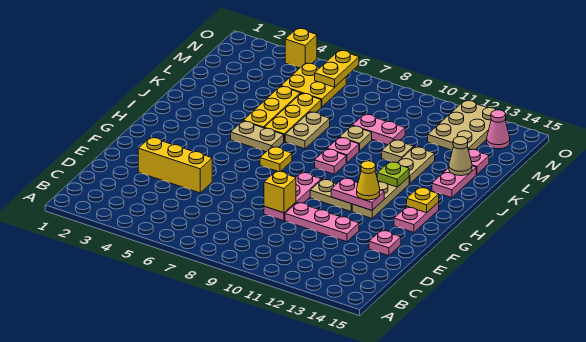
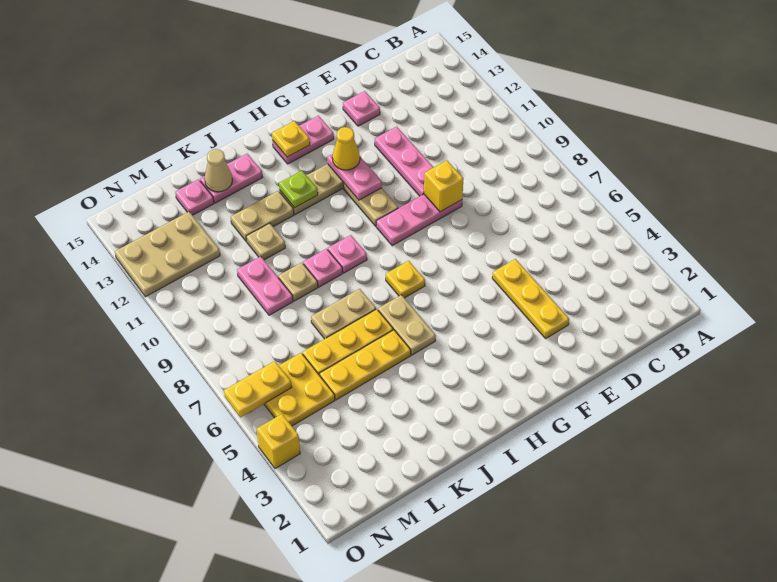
yellow 1x3 brick [138,137,212,193] -> yellow 1x3 plate [492,259,569,338]
pink 1x1 cone [487,110,510,149] -> none

